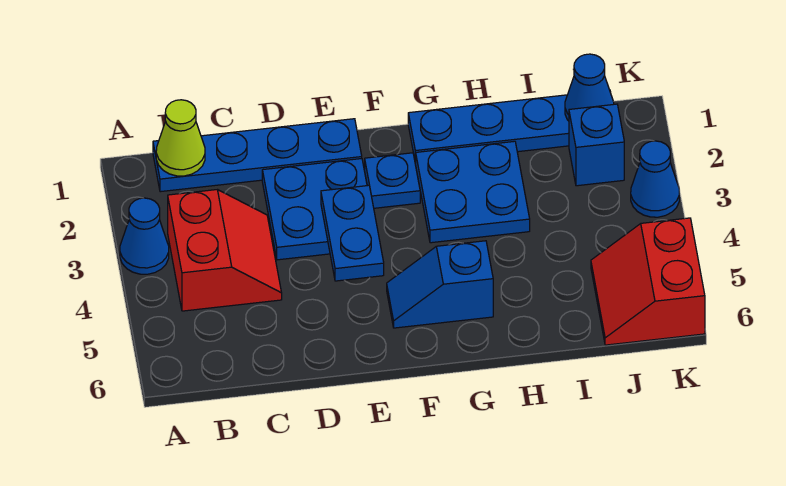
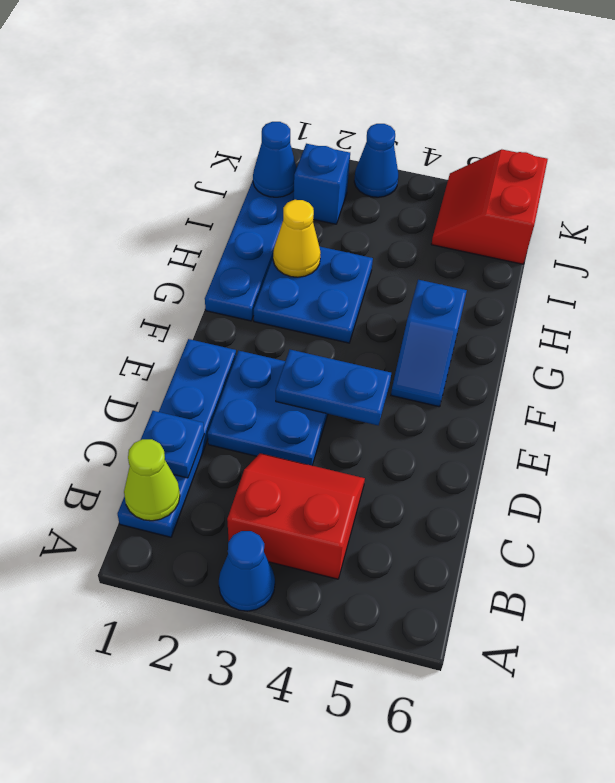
blue 1x1 plate [365,153,420,208] -> blue 1x1 plate moved to [141,411,204,478]
none -> yellow 1x1 cone [273,200,321,277]
red 2x2 slope [591,218,705,345] -> red 2x2 slope turned to [431,150,548,264]

